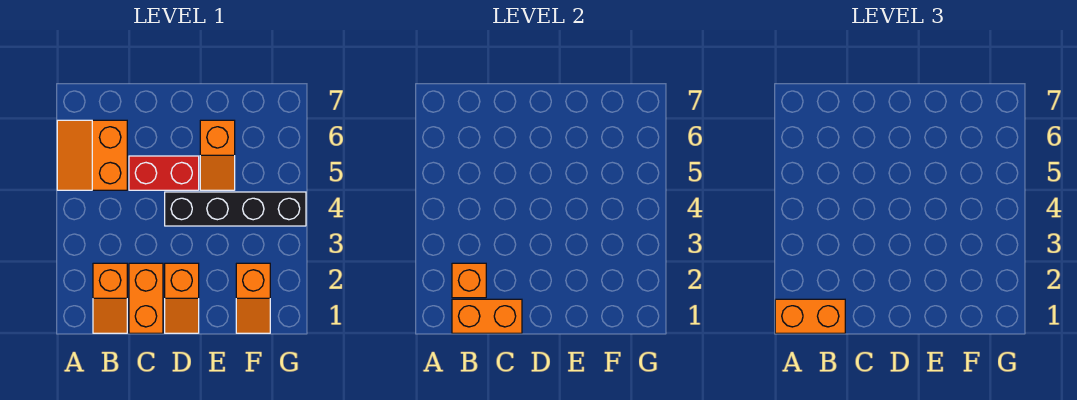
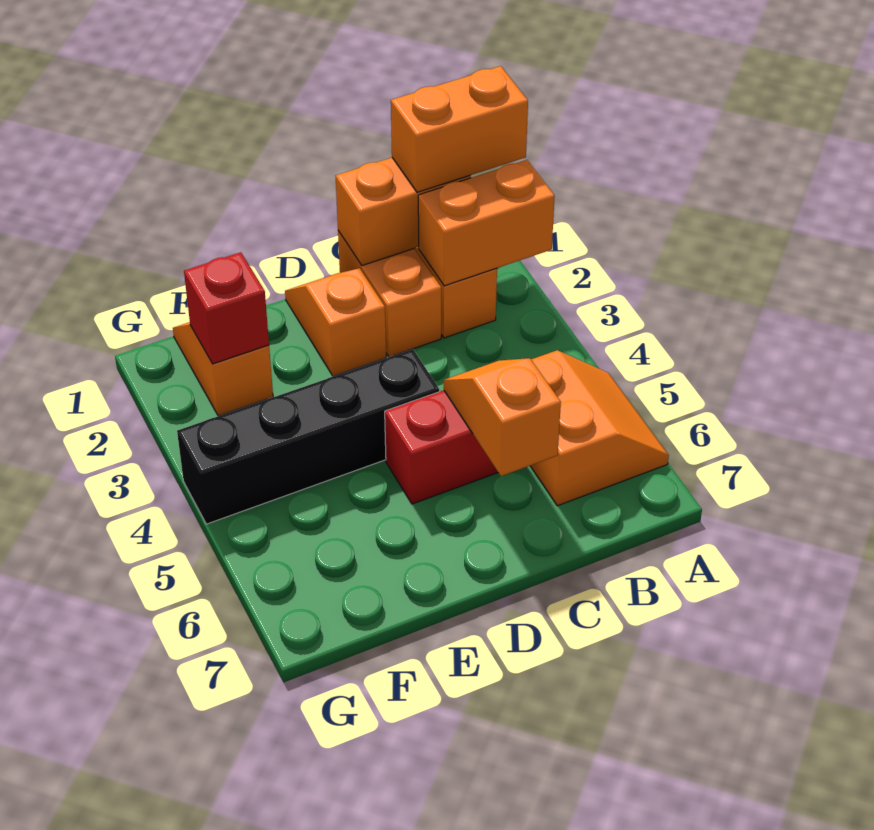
orange 1x1 brick [452,263,486,298] -> orange 1x2 brick [418,160,555,286]
orange 1x2 slope [200,120,235,190] -> orange 1x2 slope moved to [444,358,561,476]
none -> red 1x1 brick [184,252,269,364]

